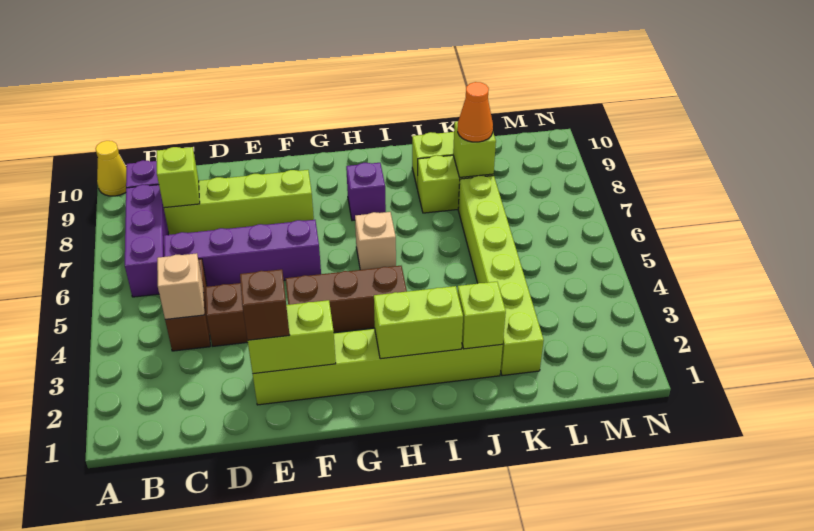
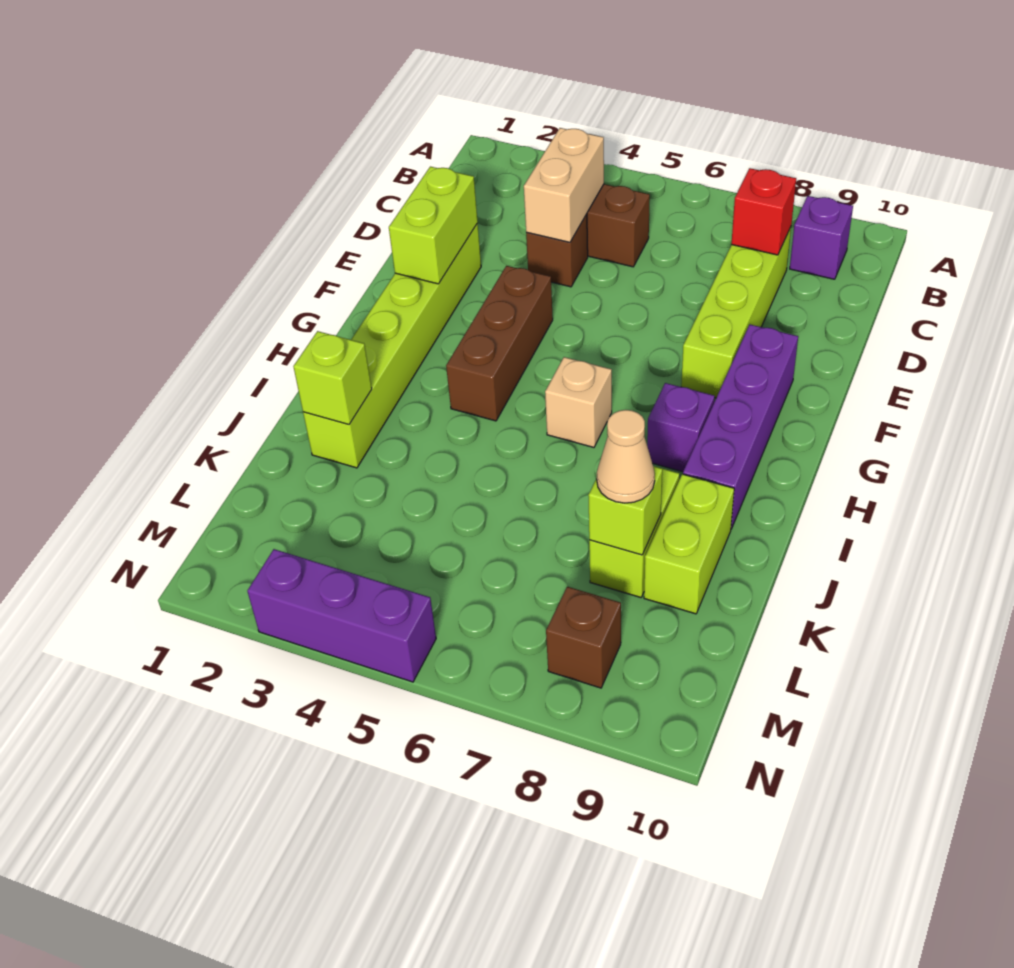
yellow 1x1 cone [95,141,126,196] -> none
purple 1x3 brick [125,185,168,297] -> purple 1x3 brick moved to [247,549,436,682]
tan 1x1 brick [157,253,204,319] -> tan 1x2 brick [524,128,604,242]
purple 1x4 brick [164,220,321,287] -> purple 1x4 brick moved to [683,325,798,529]
lime 1x1 brick [157,147,200,208] -> red 1x1 brick [731,168,796,255]
brown 1x1 brick [240,269,289,340] -> brown 1x1 brick moved to [546,587,621,688]
lime 1x2 brick [374,286,463,359] -> none
lime 1x6 brick [458,176,544,376] -> none
orange 1x1 cone [458,82,493,142] -> tan 1x1 cone [597,410,655,503]

